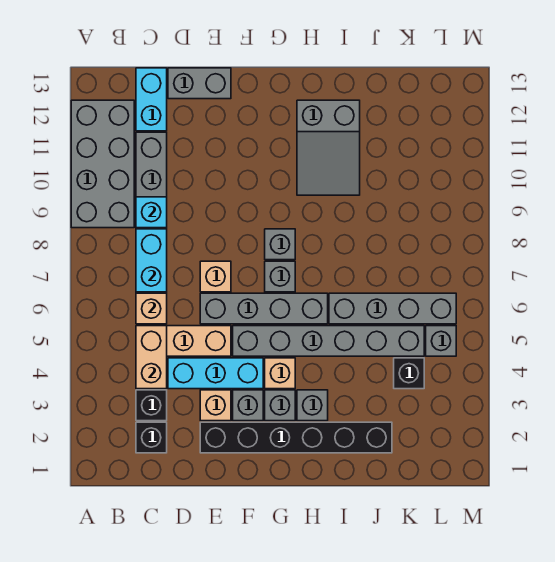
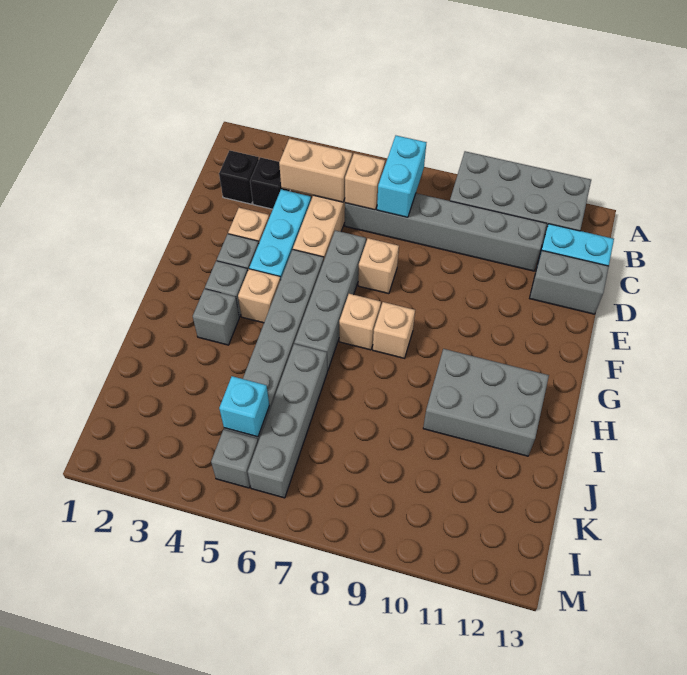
cyan 1x2 brick [136,229,167,292] -> cyan 1x2 brick turned to [377,136,426,217]
cyan 1x1 brick [136,197,167,228] -> cyan 1x1 brick moved to [219,376,269,437]
grey 1x2 brick [168,68,231,99] -> grey 1x2 brick turned to [530,251,609,314]
black 1x6 brick [200,422,392,453] -> none
grey 1x1 brick [265,261,295,292] -> tan 1x1 brick [339,294,381,350]
grey 1x1 brick [265,229,295,260] -> tan 1x1 brick [373,302,415,358]
grey 2x3 slope [297,100,360,195] -> grey 2x3 brick [423,349,549,456]
black 1x1 brick [394,358,424,389] -> none

